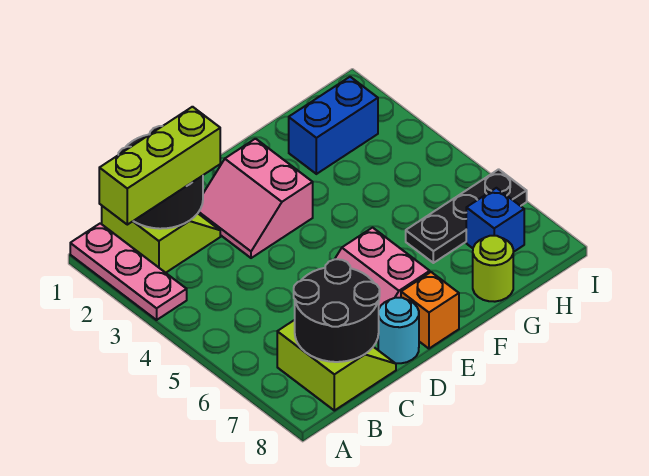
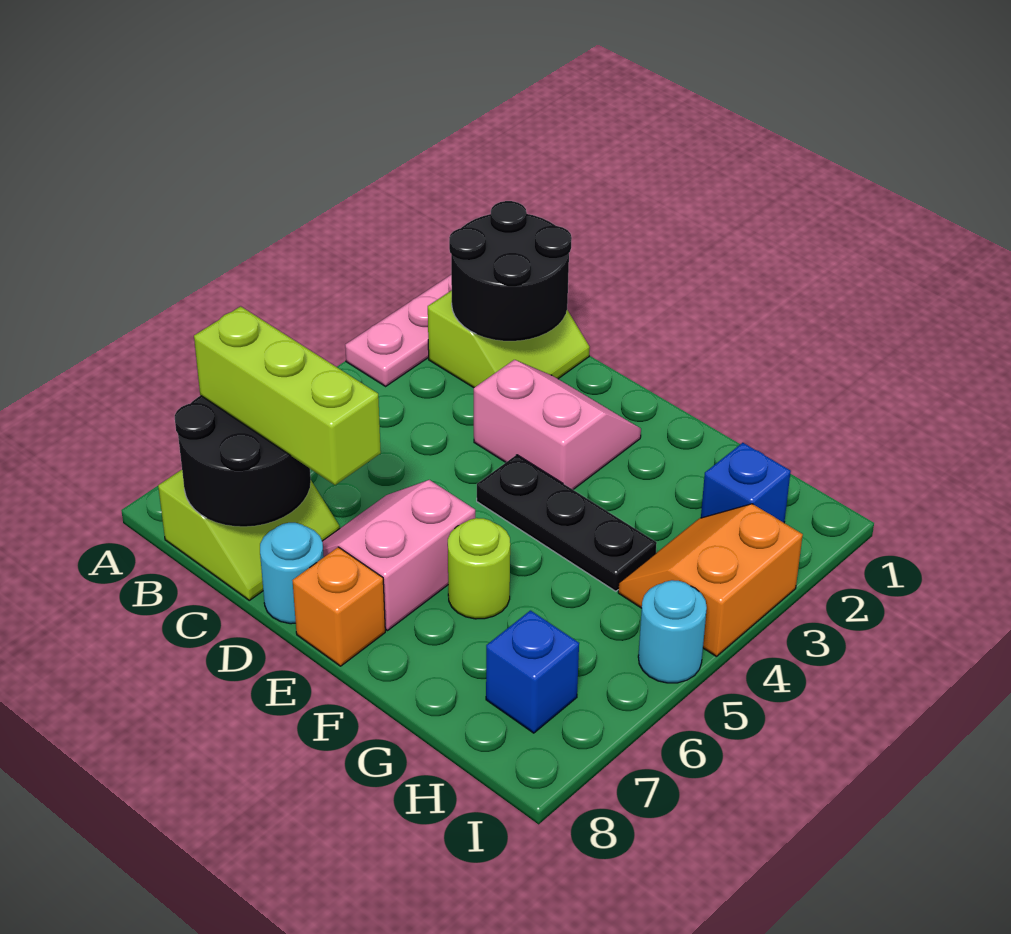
lime 1x3 brick [99,107,220,225] -> lime 1x3 brick moved to [194,306,381,485]
pink 2x2 slope [198,139,313,258] -> pink 2x2 slope turned to [474,360,641,489]
blue 1x2 brick [289,77,378,174] -> blue 1x1 brick [701,443,791,523]
black 1x3 plate [406,169,527,263] -> black 1x3 plate moved to [477,455,657,591]
lime 1x1 round brick [473,236,513,302] -> lime 1x1 round brick moved to [448,518,510,619]
none -> orange 2x2 slope [618,504,803,657]
none -> cyan 1x1 round brick [638,580,707,683]

